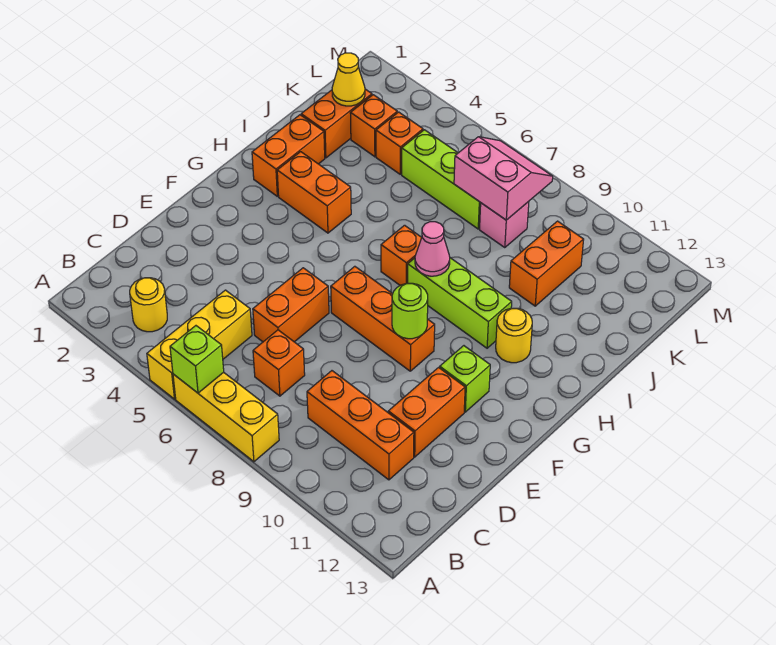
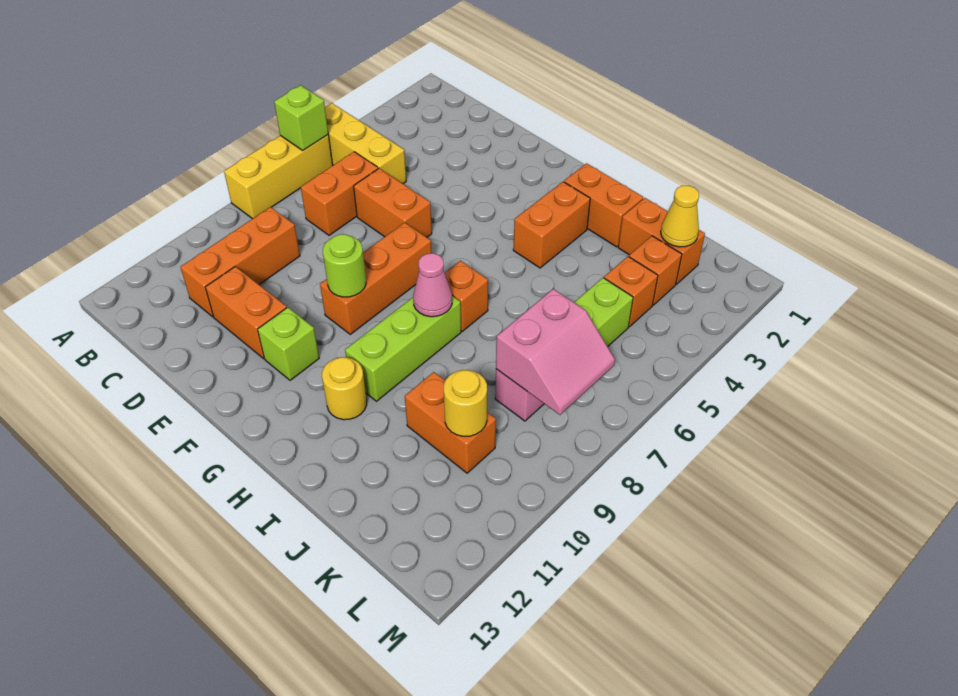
yellow 1x1 round brick [130,278,167,332] -> yellow 1x1 round brick moved to [444,370,487,436]
orange 1x1 brick [253,330,305,396] -> orange 1x2 brick [301,152,378,235]

